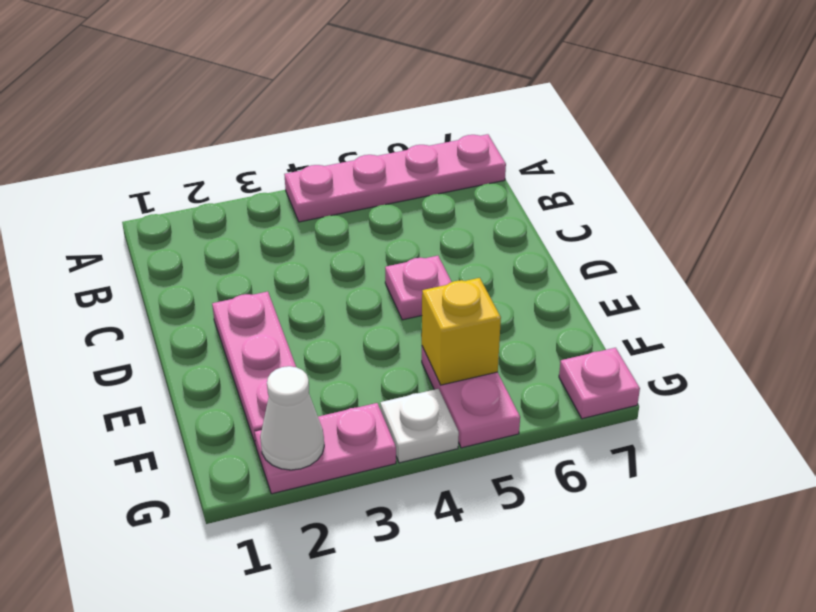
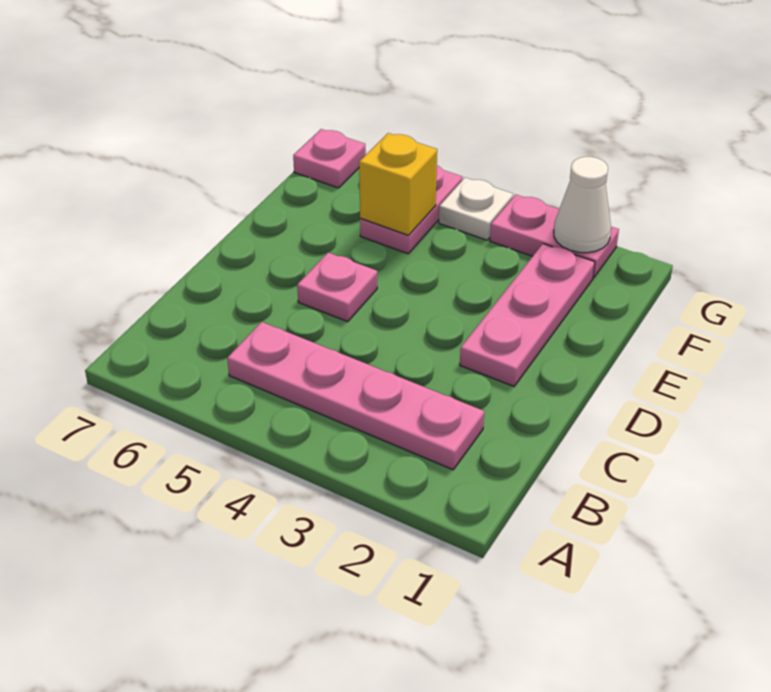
pink 1x4 plate [284,134,506,222] -> pink 1x4 plate moved to [227,322,484,470]

